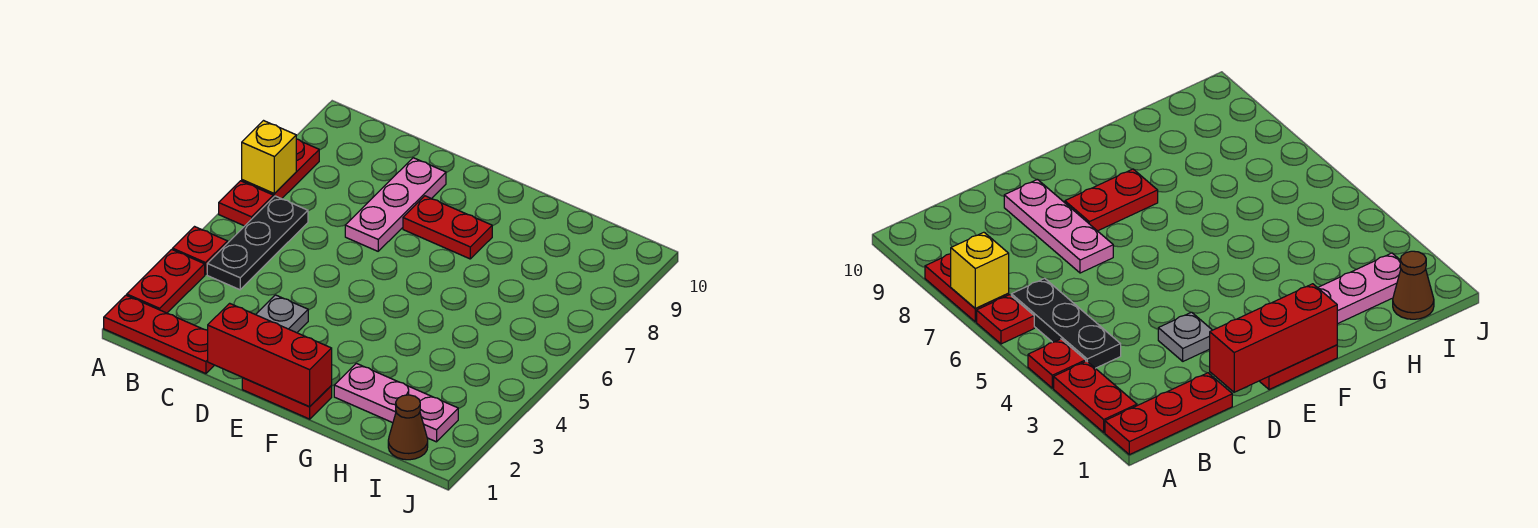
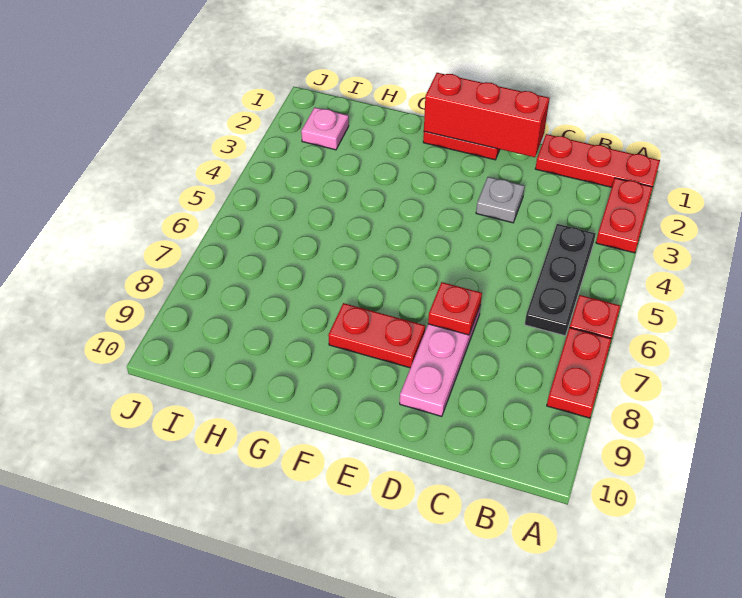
red 1x1 plate [173,227,227,275] -> red 1x1 plate moved to [428,282,482,335]
yellow 1x1 brick [242,121,296,194] -> none
pink 1x3 plate [334,363,458,442] -> pink 1x1 plate [301,107,349,150]
brown 1x1 cone [388,395,428,460] -> none

